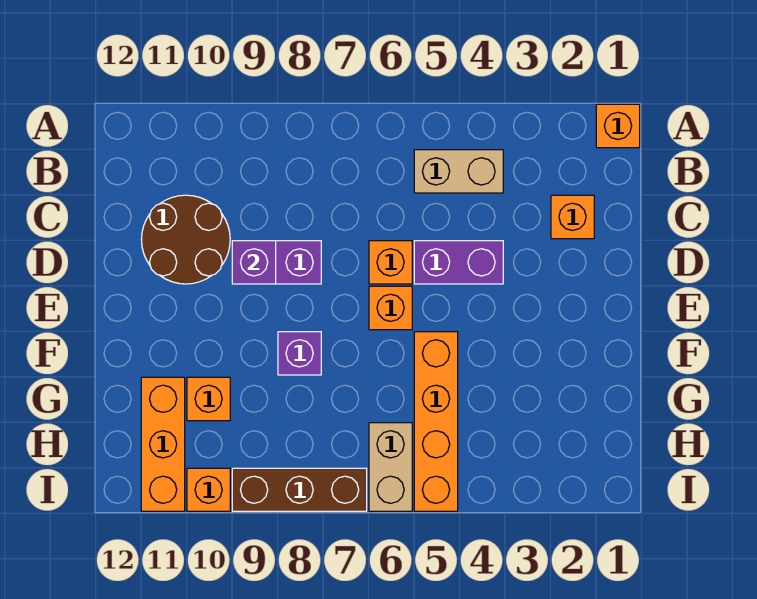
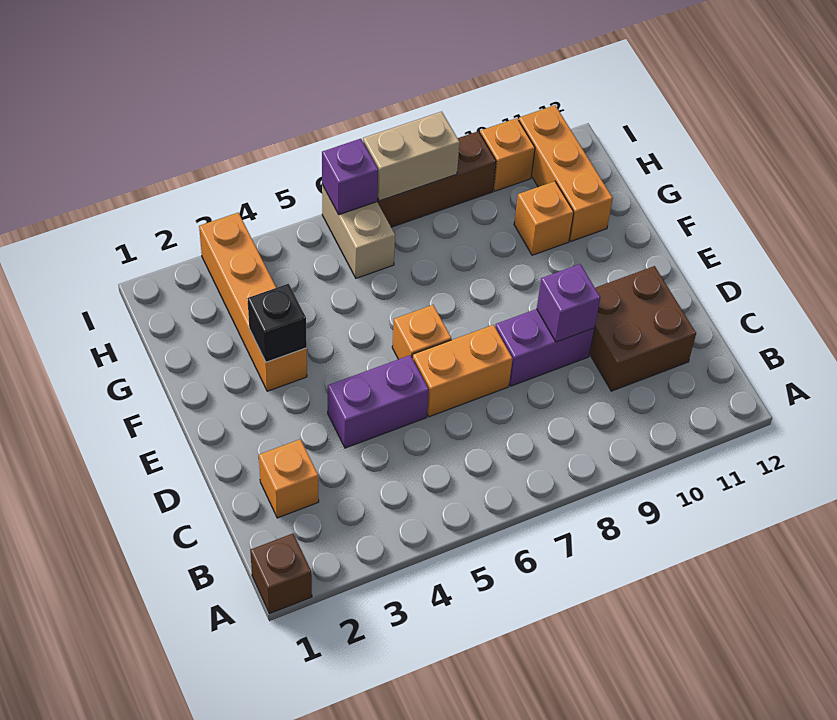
orange 1x1 brick [596,104,640,148] -> brown 1x1 brick [250,534,312,614]
tan 1x2 brick [414,150,503,193] -> tan 1x2 brick moved to [363,112,460,201]
brown 2x2 round brick [141,195,230,284] -> brown 2x2 brick [590,266,696,391]
orange 1x1 brick [369,241,412,284] -> orange 1x2 brick [412,325,512,417]
none -> black 1x1 brick [247,284,307,362]
orange 1x4 brick [414,332,458,511] -> orange 1x4 brick moved to [199,213,307,391]
purple 1x1 brick [278,332,321,375] -> purple 1x1 brick moved to [322,139,378,215]

